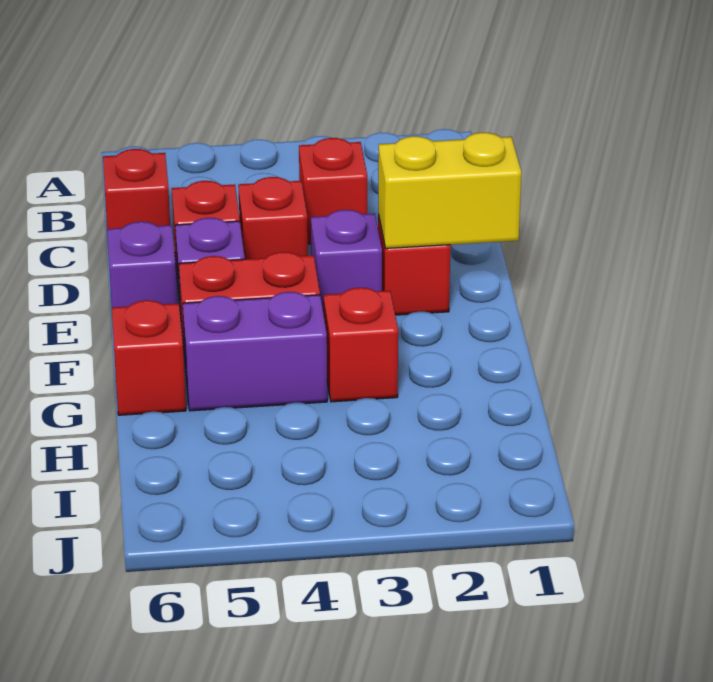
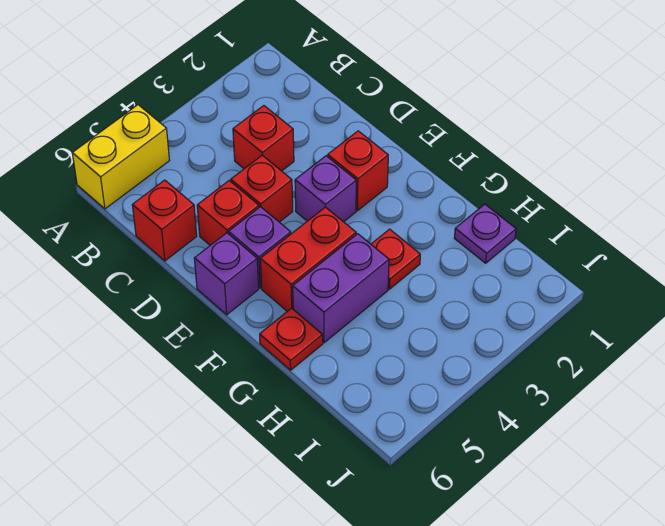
yellow 1x2 brick [378,133,521,249] -> yellow 1x2 brick moved to [72,105,170,209]
red 1x1 brick [324,288,398,402] -> red 1x1 plate [371,229,420,289]
red 1x1 brick [112,300,186,415] -> red 1x1 plate [260,308,323,370]
none -> purple 1x1 plate [454,204,516,263]

